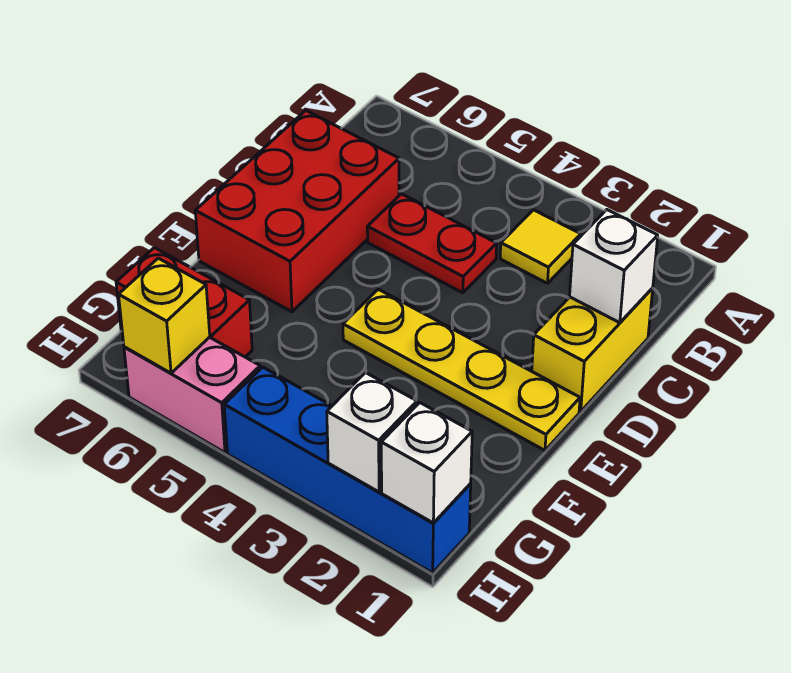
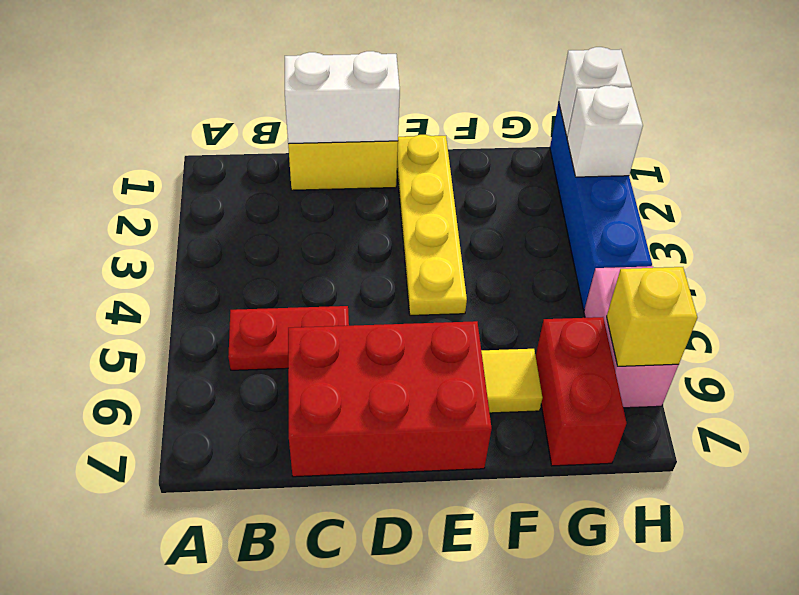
yellow 1x1 tile [500,210,581,283] -> yellow 1x1 tile moved to [481,349,543,413]
white 1x1 brick [570,210,658,323] -> white 1x2 brick [285,51,400,144]
red 1x2 plate [367,194,497,293] -> red 1x2 plate turned to [228,306,349,370]

